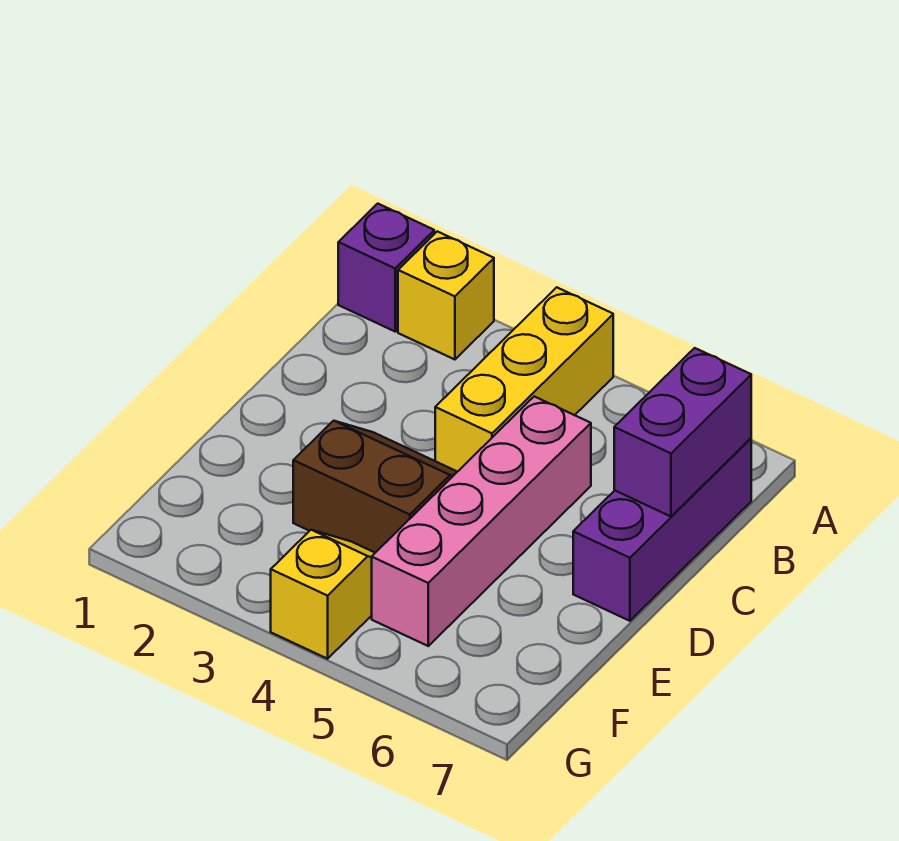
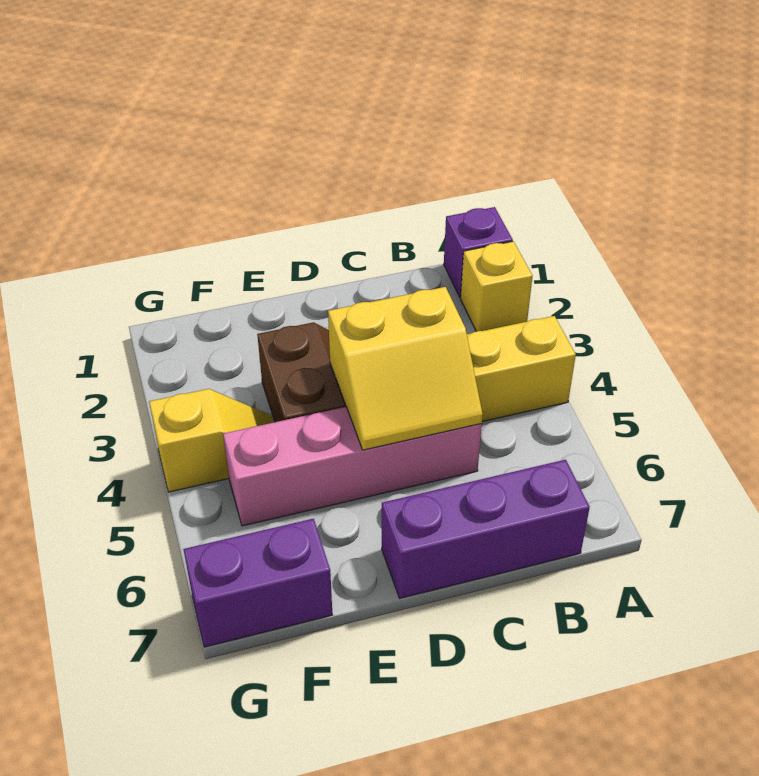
purple 1x2 brick [614,348,751,516] -> purple 1x2 brick moved to [183,519,332,647]
none -> yellow 2x2 slope [328,287,483,450]

